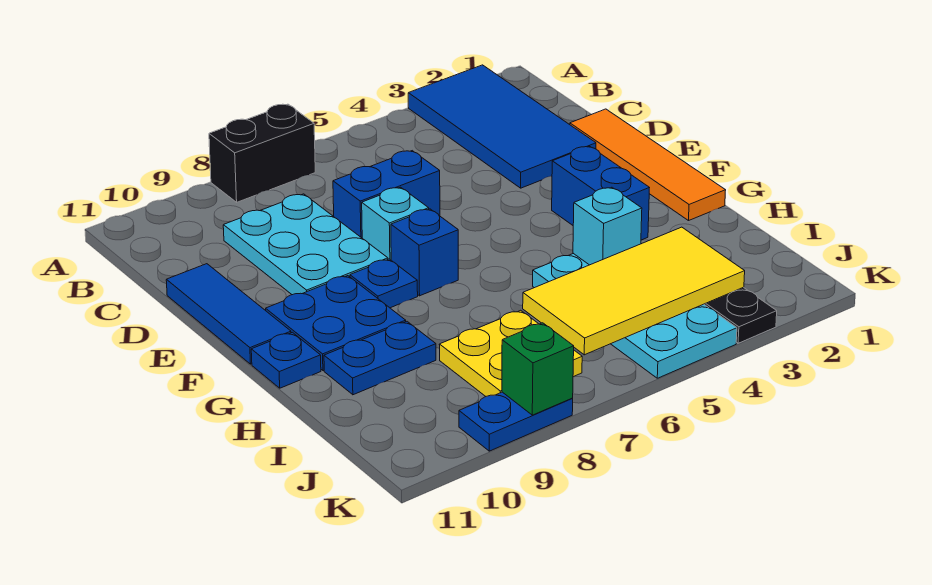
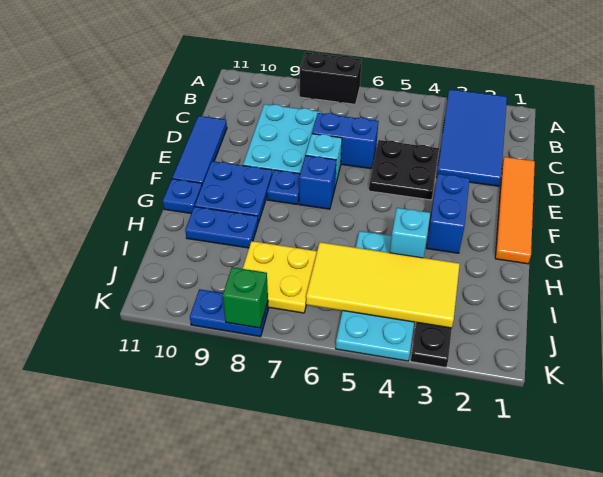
none -> black 2x2 plate [369,140,439,200]

